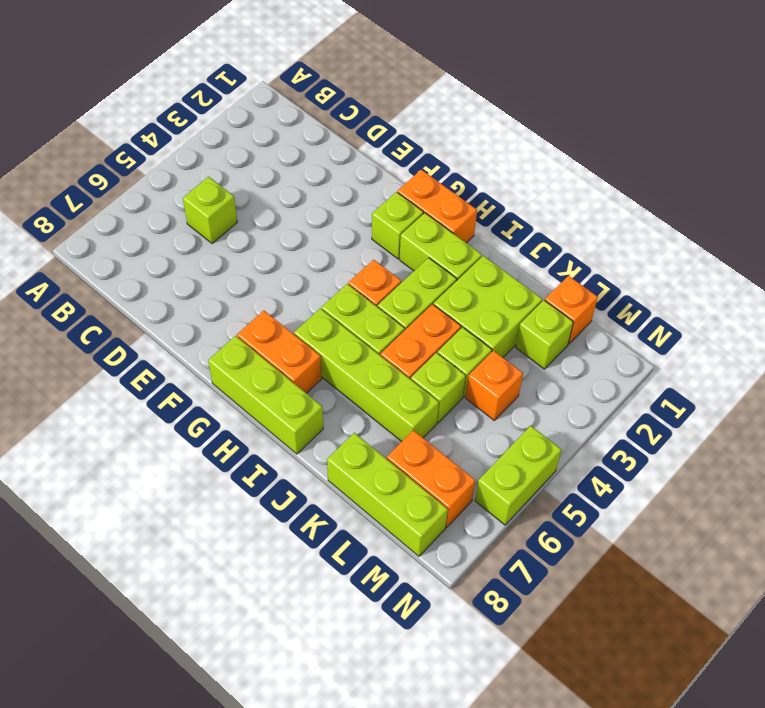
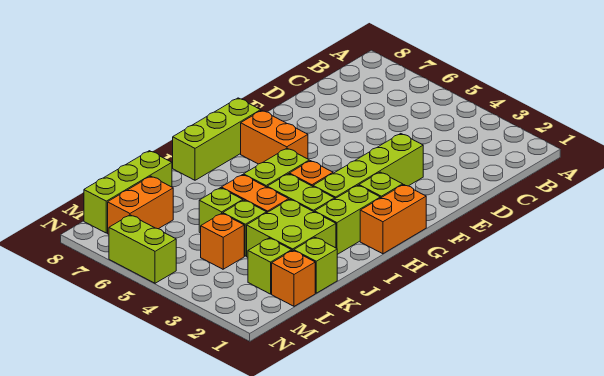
lime 1x1 brick [183,177,237,244] -> lime 1x1 brick moved to [294,237,337,293]
orange 1x2 brick [237,311,322,393] -> orange 1x2 brick turned to [241,110,308,164]
lime 1x4 brick [294,309,439,442] -> lime 1x4 brick moved to [313,134,423,199]

